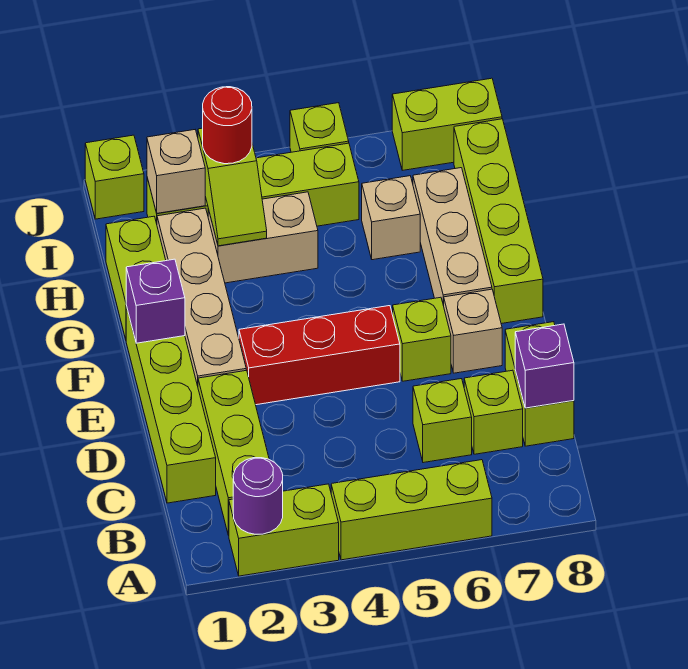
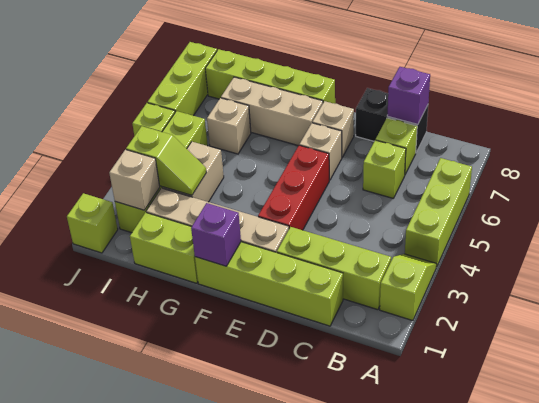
lime 1x2 brick [229,484,339,576] -> lime 1x2 slope [380,254,437,321]
purple 1x1 round brick [233,458,283,534] -> none
lime 1x2 brick [505,322,574,446] -> black 1x2 brick [356,88,428,152]
lime 1x1 brick [393,297,451,381] -> tan 1x1 brick [299,123,342,180]
red 1x1 round brick [203,87,252,164] -> none
lime 1x2 brick [392,78,502,170] -> lime 1x3 brick [148,42,217,116]

